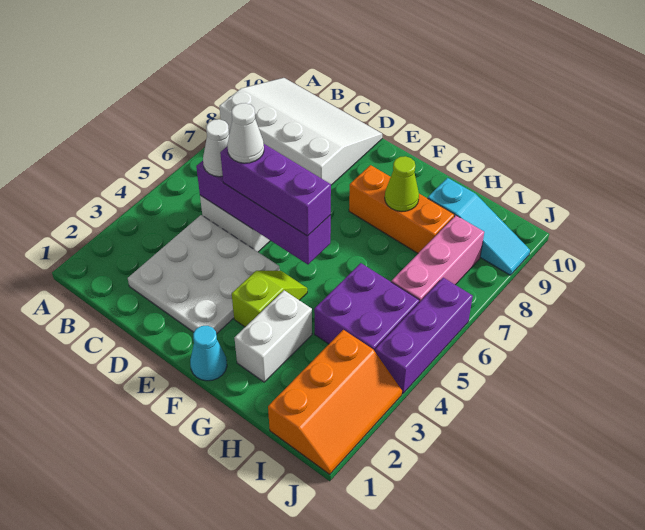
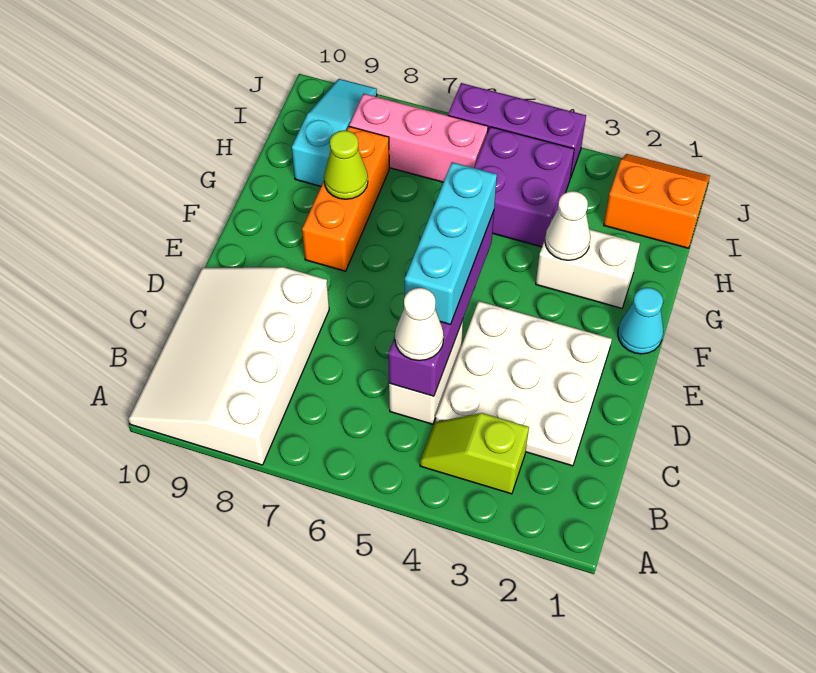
purple 1x3 brick [220,144,331,236] -> cyan 1x3 brick [405,162,497,325]
white 1x1 cone [227,103,264,163] -> white 1x1 cone moved to [545,191,591,260]
lime 1x2 slope [232,271,307,327] -> lime 1x2 slope moved to [420,413,529,494]
orange 2x3 slope [268,330,402,474] -> orange 2x2 slope [604,154,710,248]

